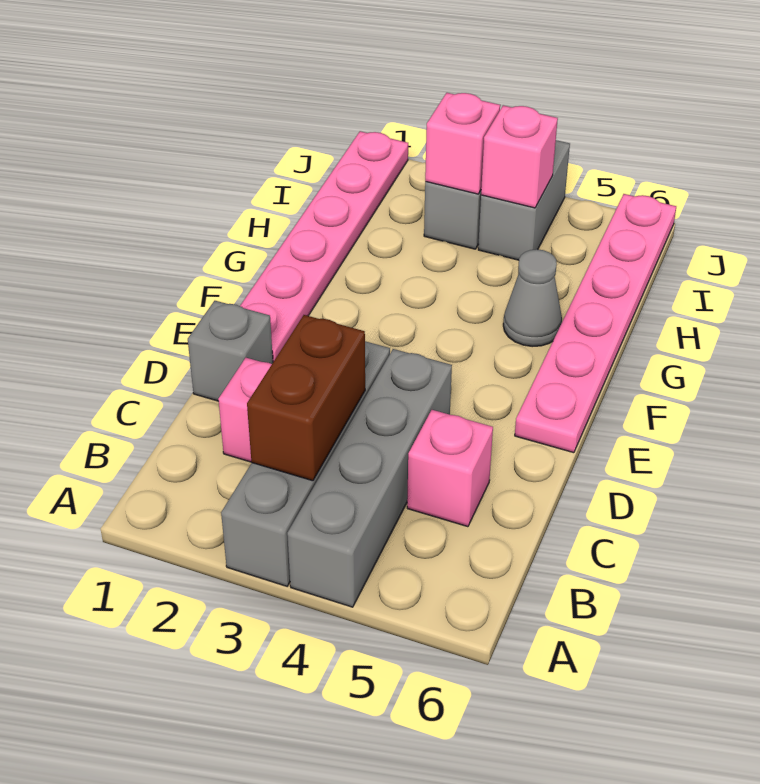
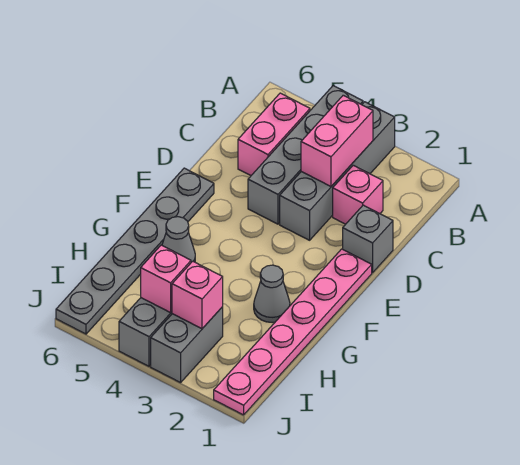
brown 1x2 brick [247,315,365,481] -> pink 1x2 brick [301,95,373,186]
pink 1x1 brick [407,410,493,527] -> pink 1x2 brick [238,93,310,176]
pink 1x6 plate [515,194,676,453] -> grey 1x6 plate [56,168,214,334]
none -> grey 1x1 cone [254,265,290,323]

